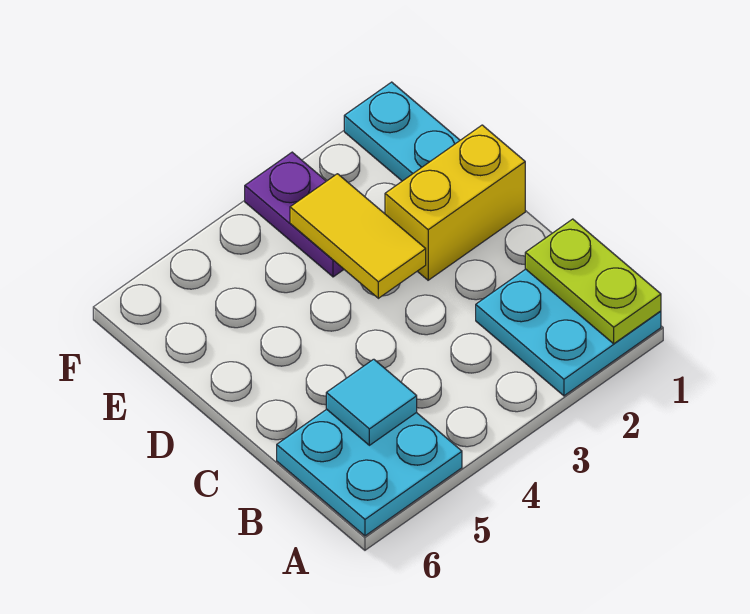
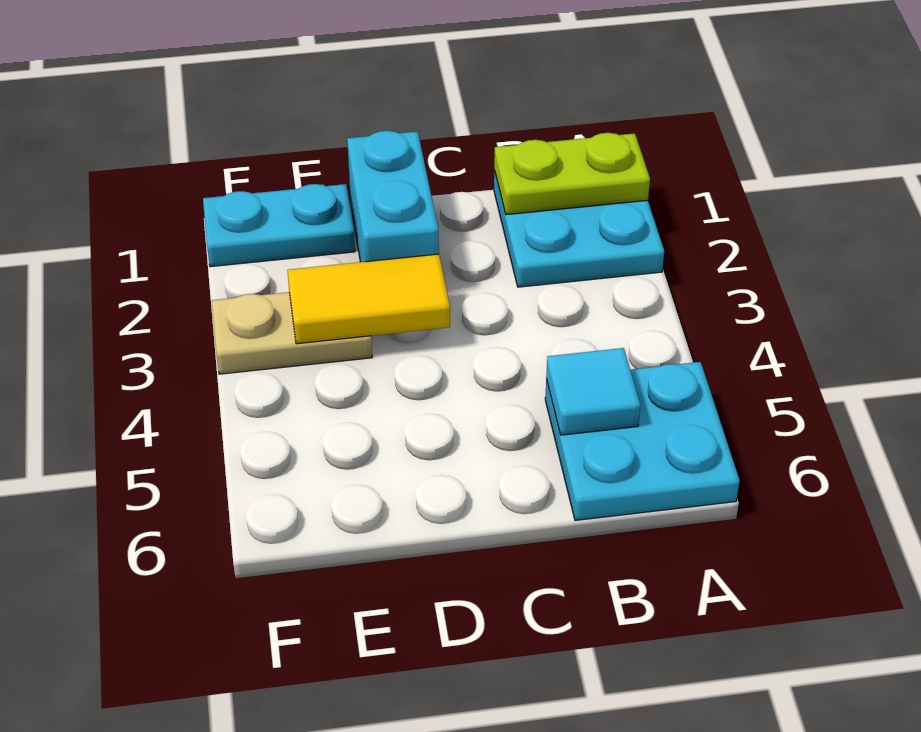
yellow 1x2 brick [385,125,525,280] -> cyan 1x2 brick [347,131,439,262]
purple 1x2 plate [245,152,344,277] -> tan 1x2 plate [212,292,372,374]

